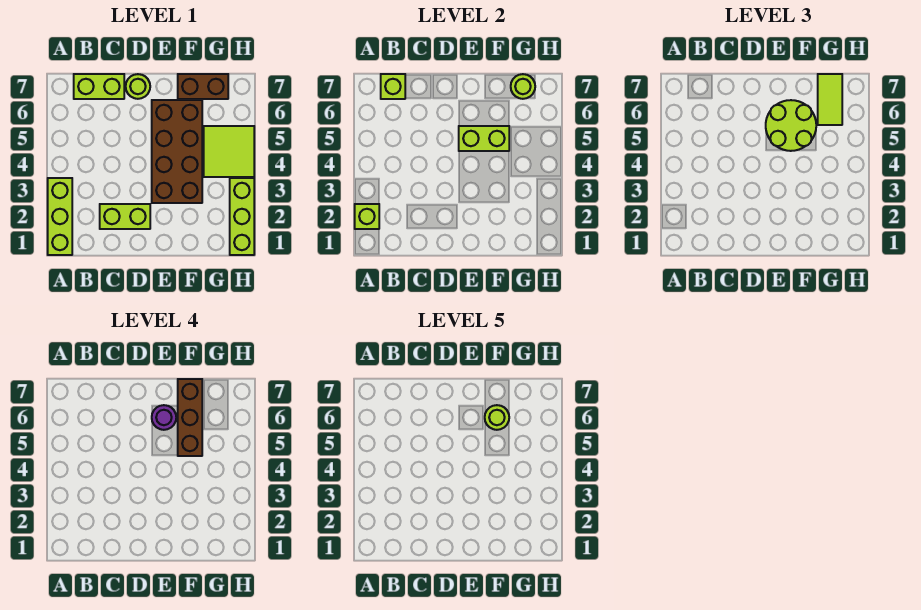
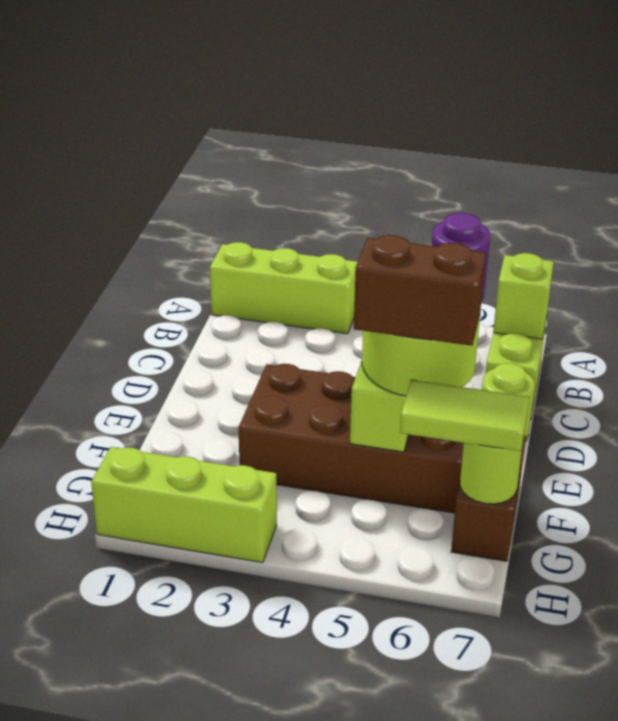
lime 1x1 brick [355,204,379,229] -> none
lime 1x2 brick [100,204,150,229] -> none
brown 1x3 brick [178,379,202,456] -> brown 1x2 brick [354,235,486,346]
lime 1x1 round brick [485,405,509,430] -> none
lime 2x2 tile [204,126,254,177] -> none

